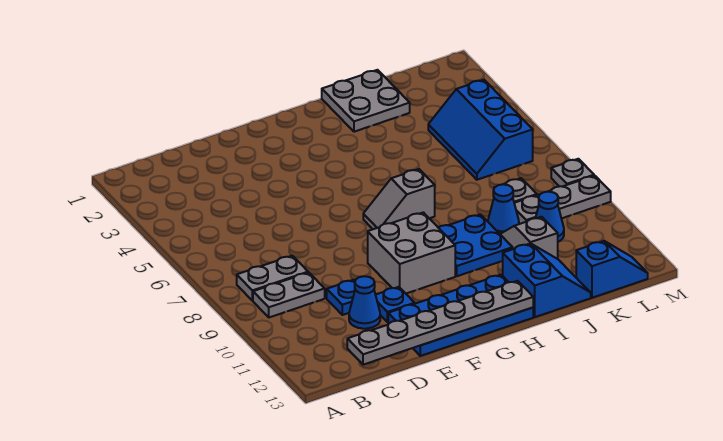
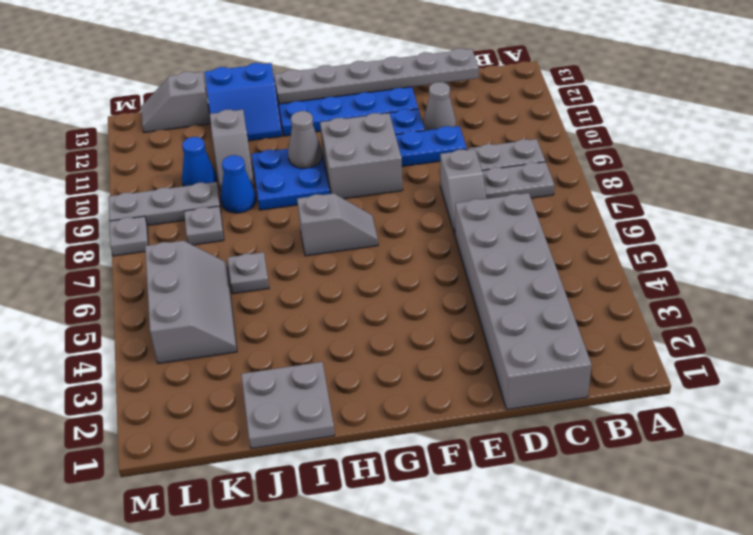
none -> grey 2x6 brick [455,193,592,410]
none -> grey 1x2 slope [440,149,486,234]
blue 1x1 plate [327,280,355,315] -> blue 1x2 plate [395,126,467,166]
blue 1x1 cone [349,276,380,329] -> grey 1x1 cone [423,82,456,131]
none -> grey 1x1 cone [288,111,322,168]
blue 2x2 slope [503,243,591,317] -> blue 2x2 slope turned to [205,63,282,141]
none -> grey 1x1 plate [228,252,269,294]
blue 2x3 slope [428,80,533,180] -> grey 2x3 slope [145,241,237,363]
blue 1x2 slope [576,241,648,298] -> grey 1x2 slope [141,72,210,132]

